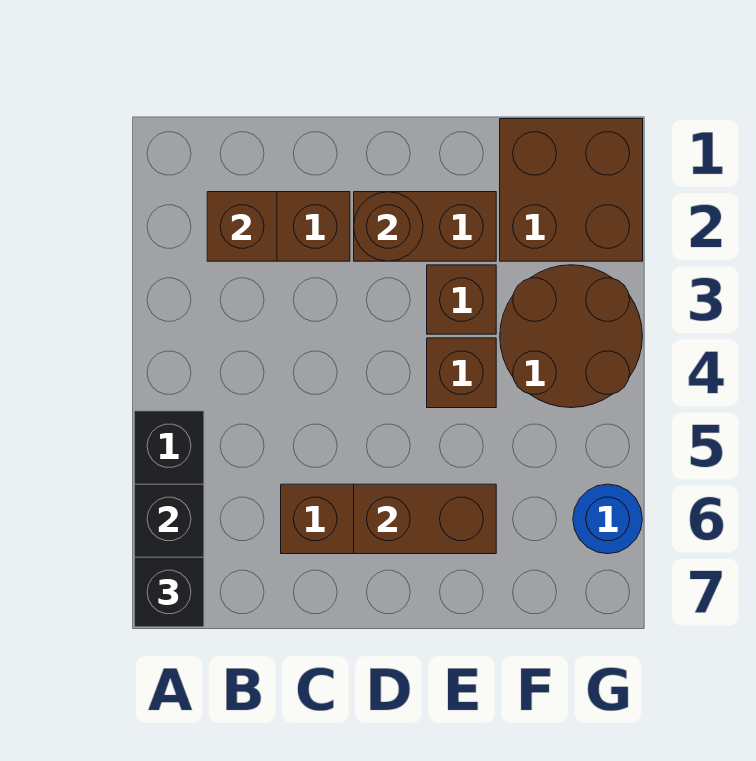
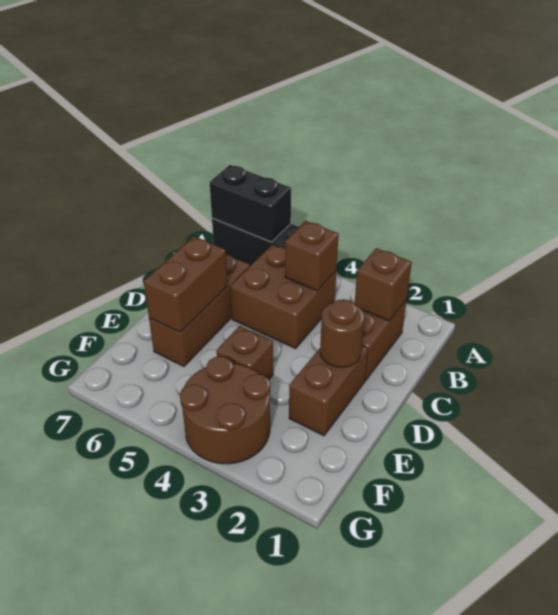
black 1x1 brick [134,557,204,627] -> none
brown 1x1 brick [427,265,496,334] -> brown 1x1 brick moved to [285,221,339,291]
brown 2x2 brick [500,119,643,261] -> brown 2x2 brick moved to [230,244,336,349]
blue 1x1 round brick [573,484,642,554] -> none

